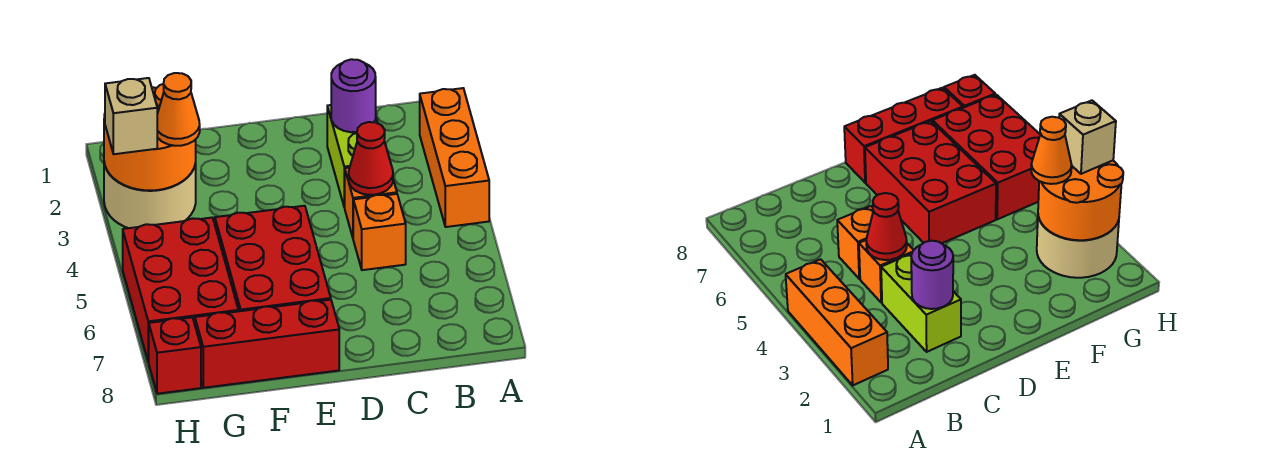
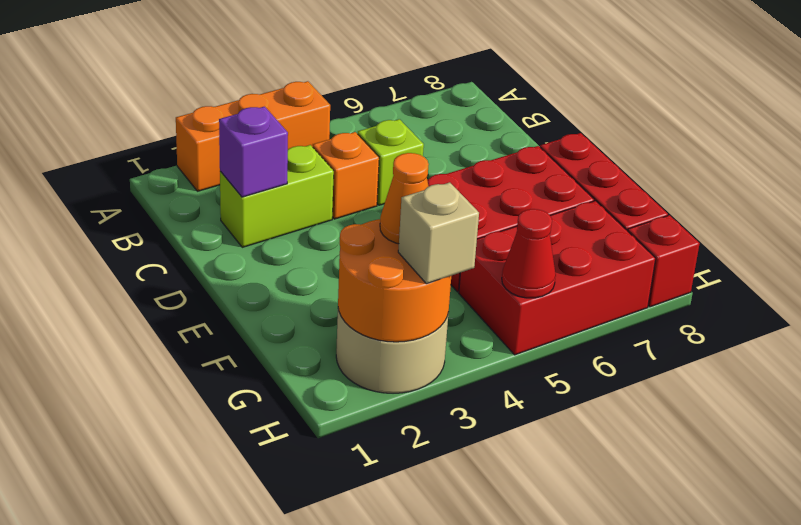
purple 1x1 round brick [331,59,376,132] -> purple 1x1 brick [219,107,288,197]
red 1x1 cone [349,122,393,195] -> red 1x1 cone moved to [502,209,556,298]
orange 1x1 brick [353,194,406,270] -> lime 1x1 brick [358,119,424,205]

